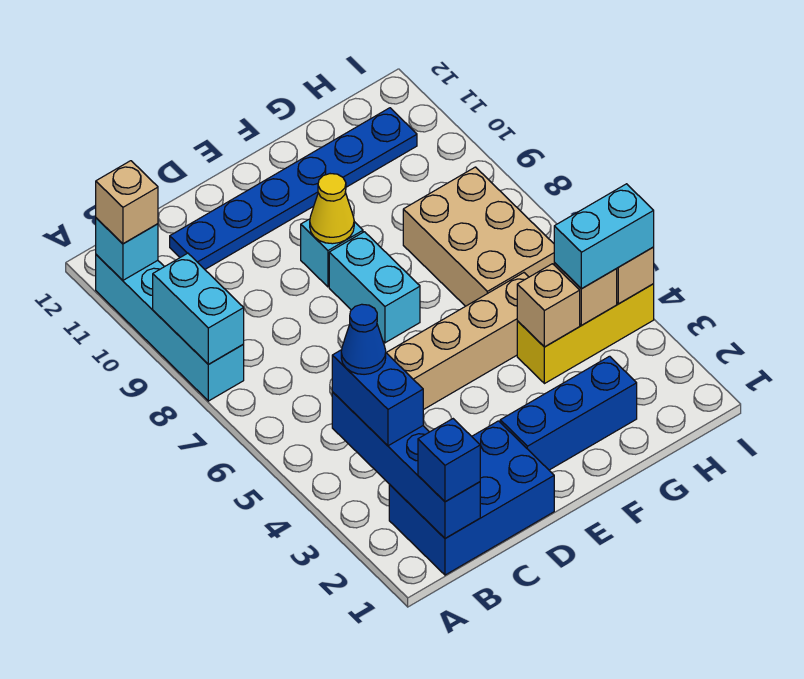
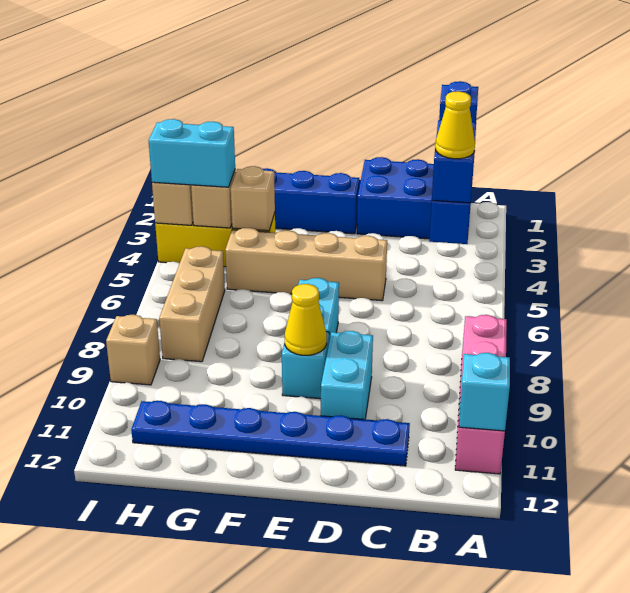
cyan 1x4 brick [96,255,244,401] -> pink 1x4 brick [455,315,507,474]
cyan 1x2 brick [153,253,244,364] -> cyan 1x2 brick moved to [321,331,373,419]
tan 1x1 brick [96,161,158,244] -> tan 1x1 brick moved to [106,315,160,385]
blue 1x1 cone [341,304,386,374] -> yellow 1x1 cone [435,91,475,159]
tan 2x3 brick [403,167,554,306] -> tan 1x3 brick [159,246,225,362]

